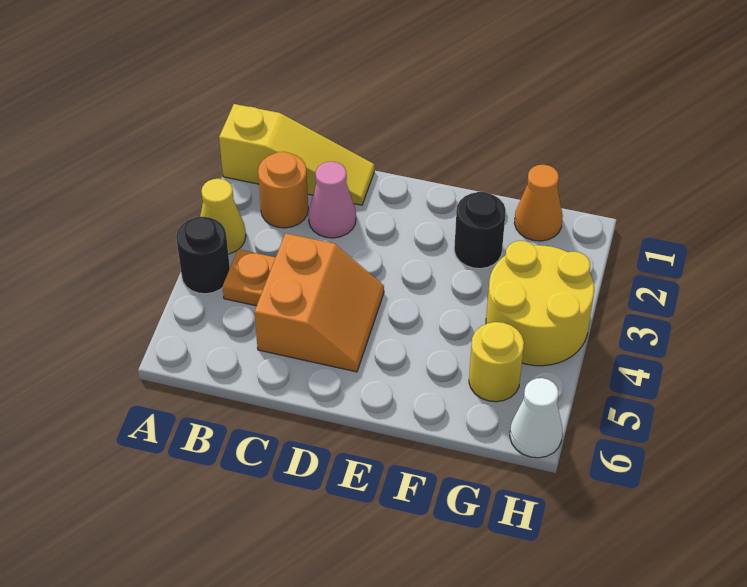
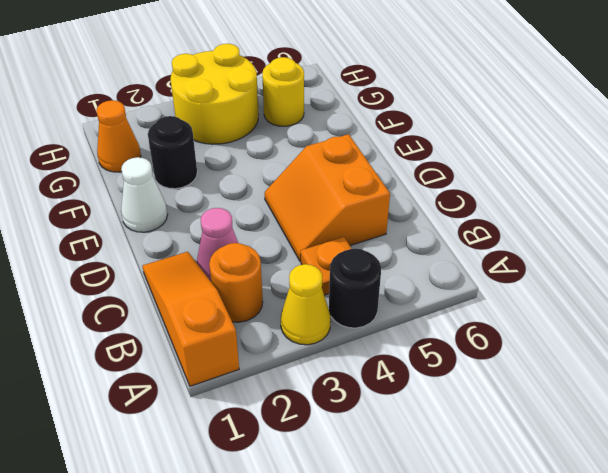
yellow 1x3 slope [219,104,374,205] -> orange 1x3 slope [142,252,239,386]
orange 2x2 slope [254,233,384,372] -> orange 2x2 slope turned to [265,134,390,261]
white 1x1 cone [510,378,563,458] -> white 1x1 cone moved to [121,157,168,232]

